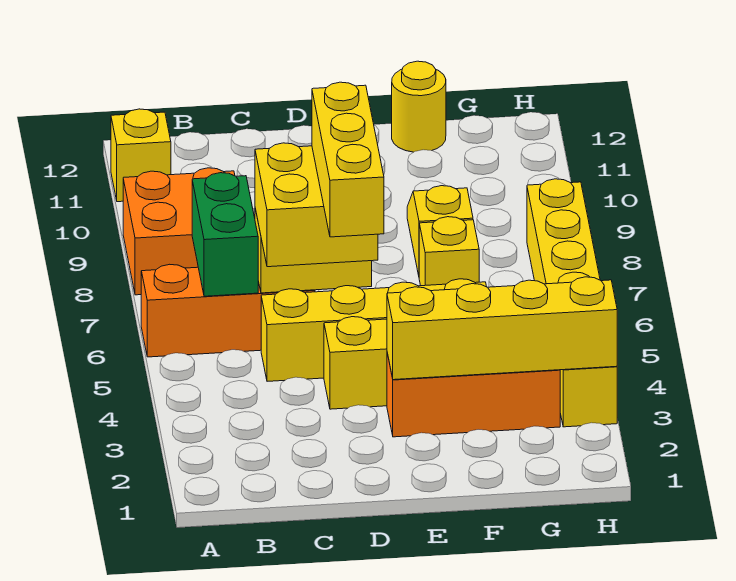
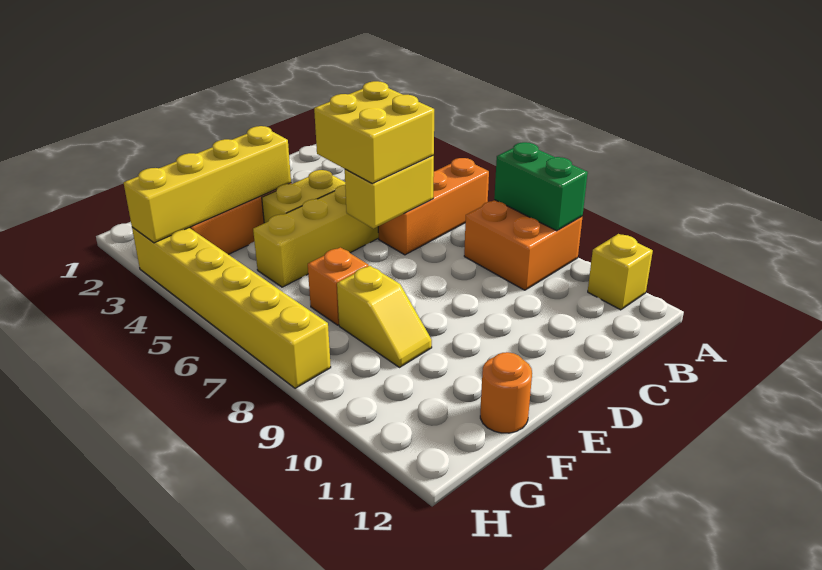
green 1x2 brick [192,173,258,296] -> green 1x2 brick moved to [494,142,588,231]
yellow 1x3 brick [312,82,384,237] -> none
yellow 1x1 brick [419,217,479,286] -> orange 1x1 brick [308,247,369,325]
yellow 1x1 round brick [392,61,446,152] -> orange 1x1 round brick [480,352,532,433]

